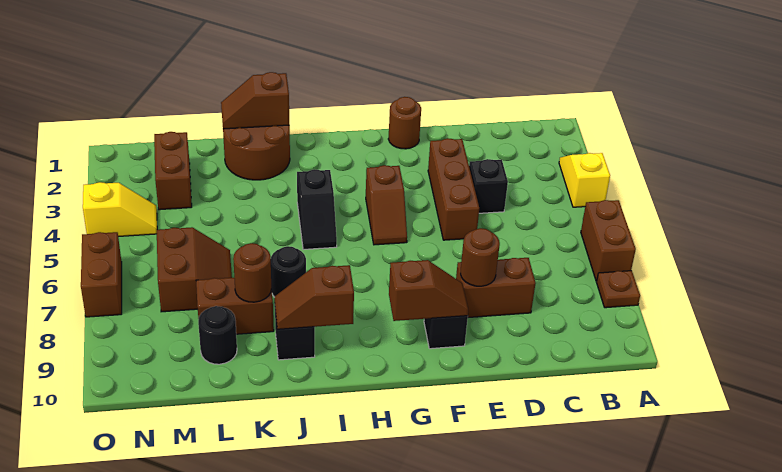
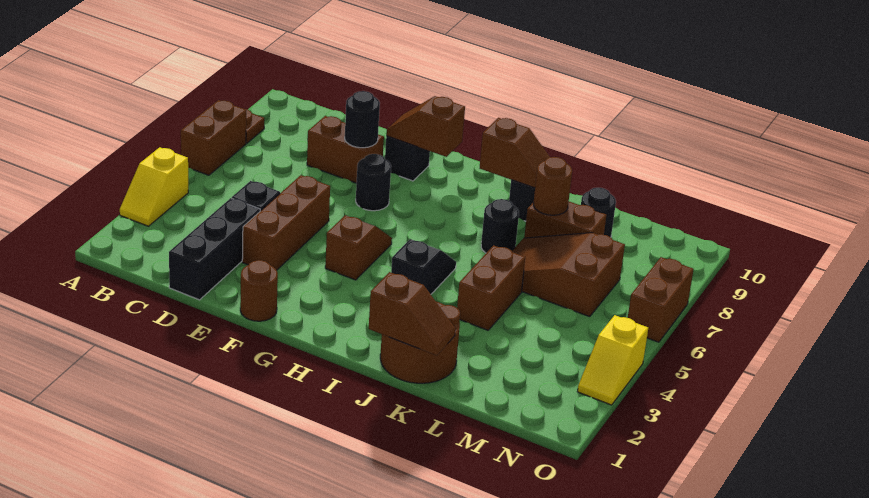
none -> black 1x3 brick [169,198,260,300]
brown 1x1 round brick [461,228,500,286] -> black 1x1 round brick [345,91,380,148]
none -> black 1x1 round brick [356,154,391,211]
brown 2x2 slope [157,227,232,312] -> brown 2x3 slope [512,233,625,317]
brown 1x2 brick [154,132,192,210] -> brown 1x2 brick moved to [457,245,525,330]
yellow 1x2 slope [83,182,157,237] -> yellow 1x2 slope turned to [577,315,648,405]

